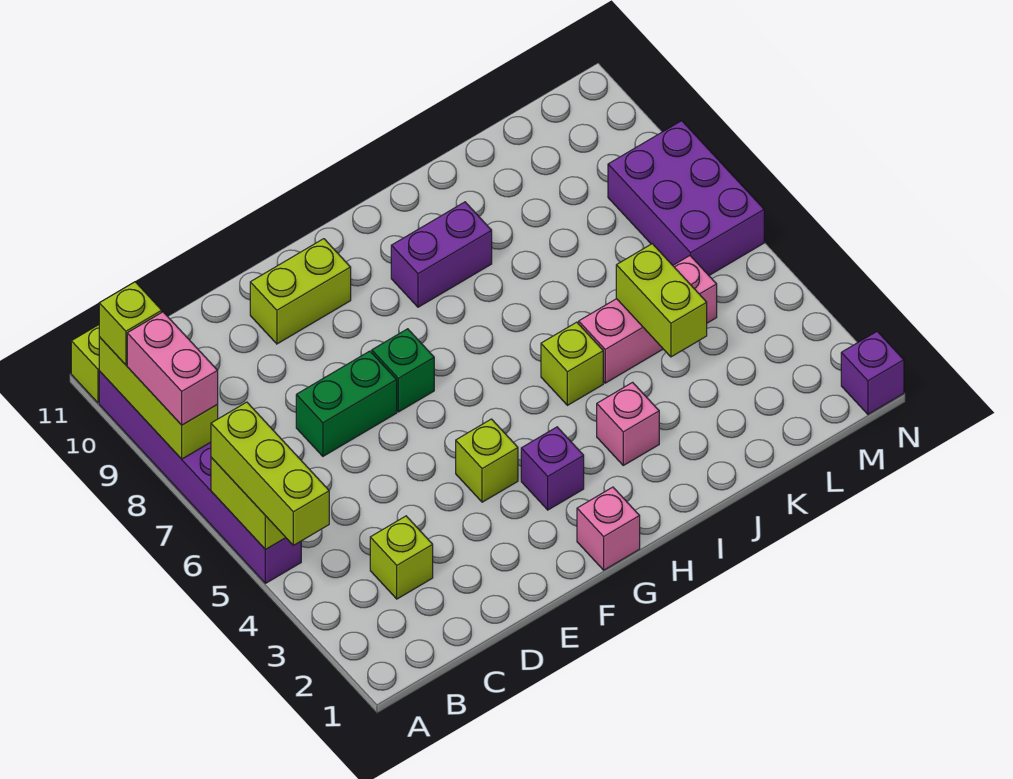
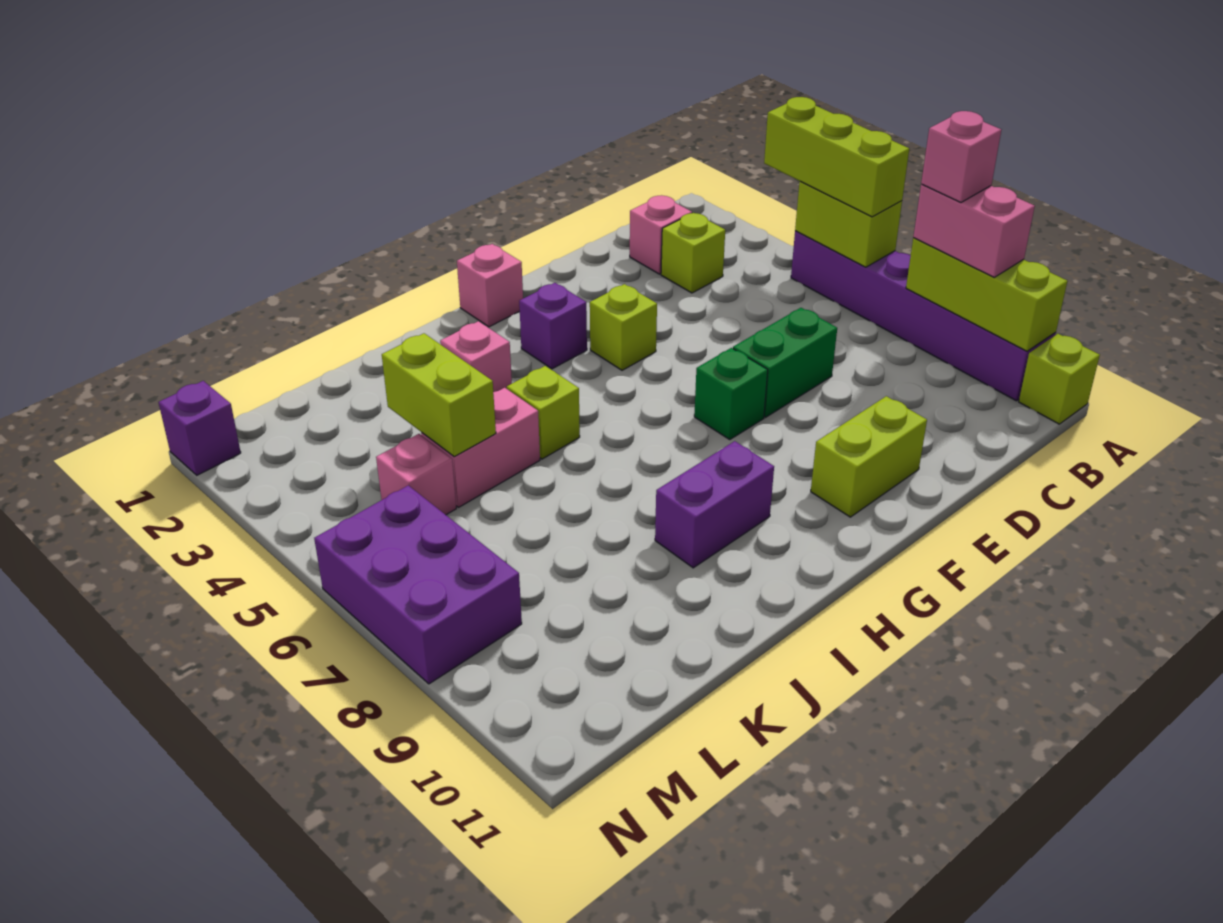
none -> pink 1x1 brick [921,111,1001,202]
lime 1x1 brick [99,282,162,365] -> none
none -> pink 1x1 brick [630,195,692,274]

